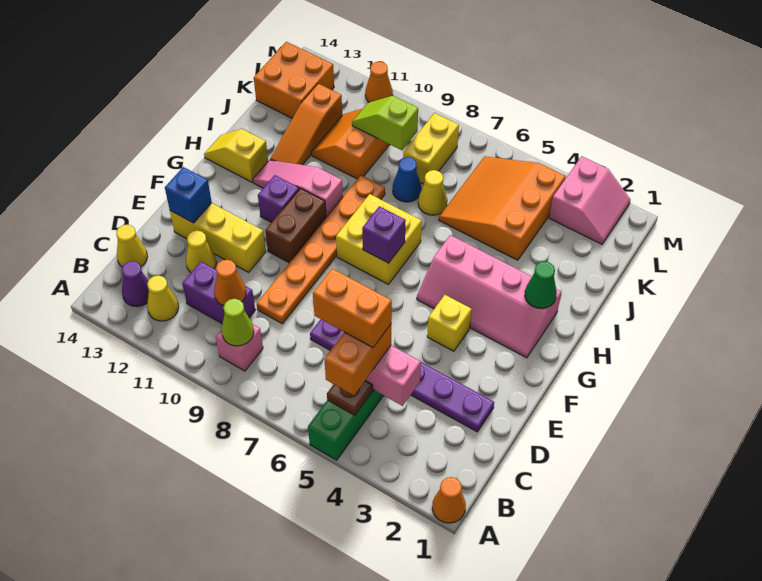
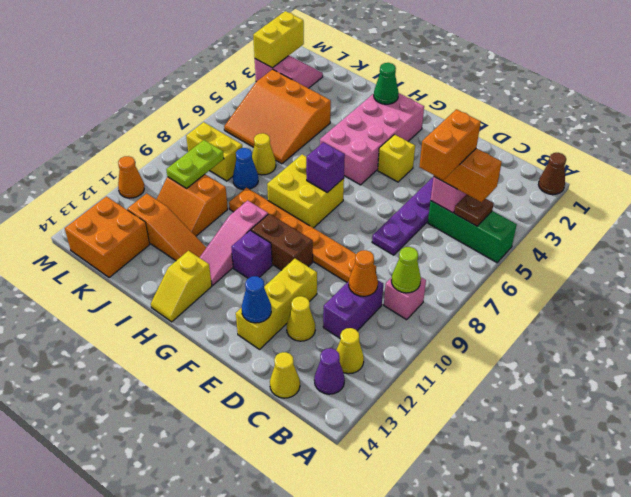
orange 1x1 cone [432,477,466,523] -> brown 1x1 cone [538,153,566,195]
blue 1x1 brick [165,167,212,223] -> blue 1x1 cone [242,276,271,323]
pink 2x4 slope [417,235,561,358] -> pink 2x4 brick [320,93,424,185]
lime 1x2 slope [352,96,418,150] -> lime 1x2 plate [166,140,224,188]
none -> yellow 1x2 brick [253,11,304,68]

